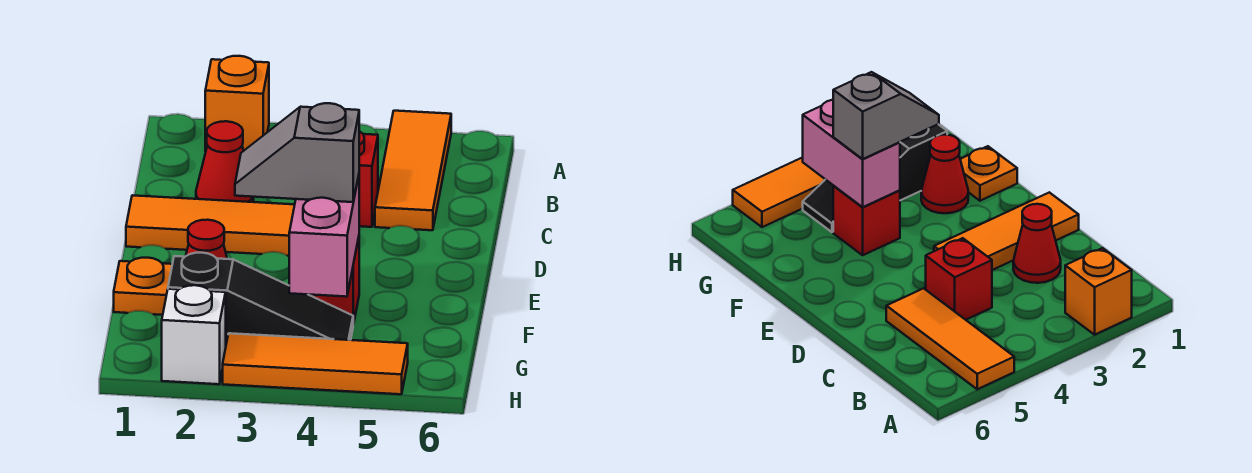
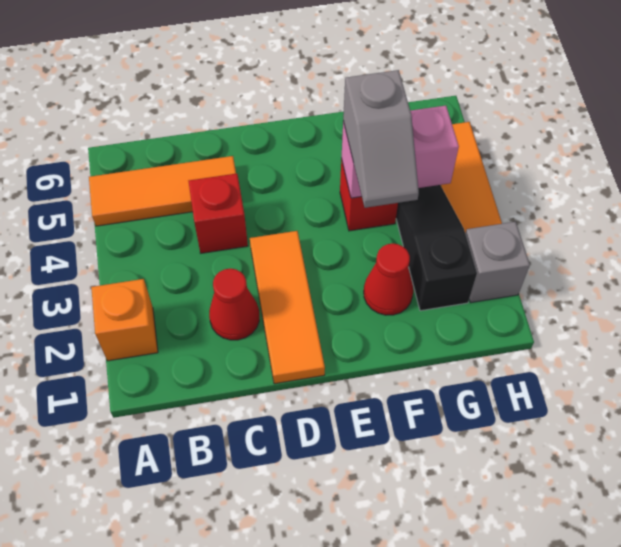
orange 1x1 plate [114,258,172,315] -> none
white 1x1 brick [162,285,226,384] -> grey 1x1 brick [465,222,530,303]

